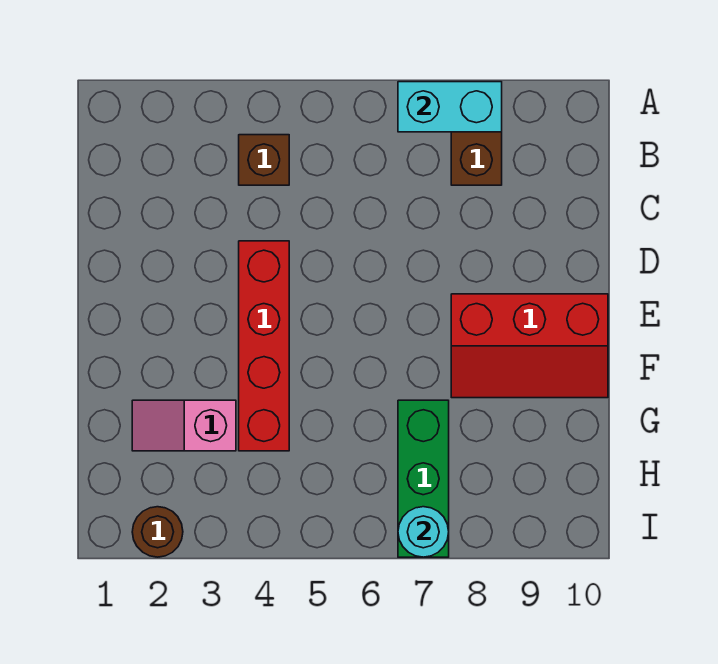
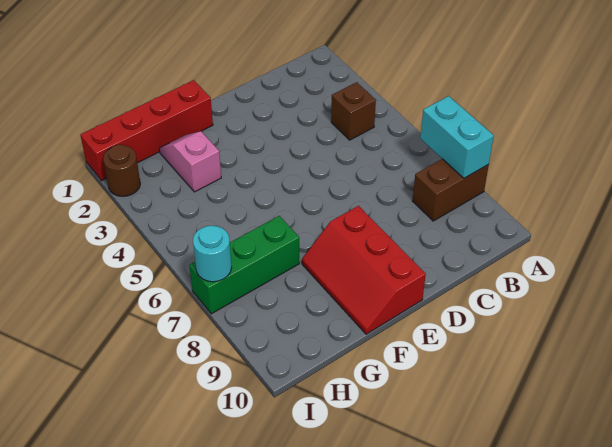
red 1x4 brick [239,241,289,451] -> red 1x4 brick moved to [80,80,213,180]

